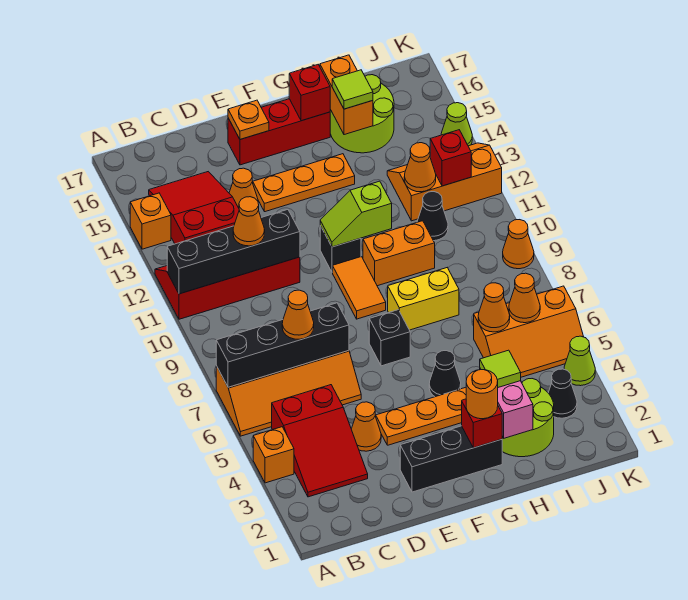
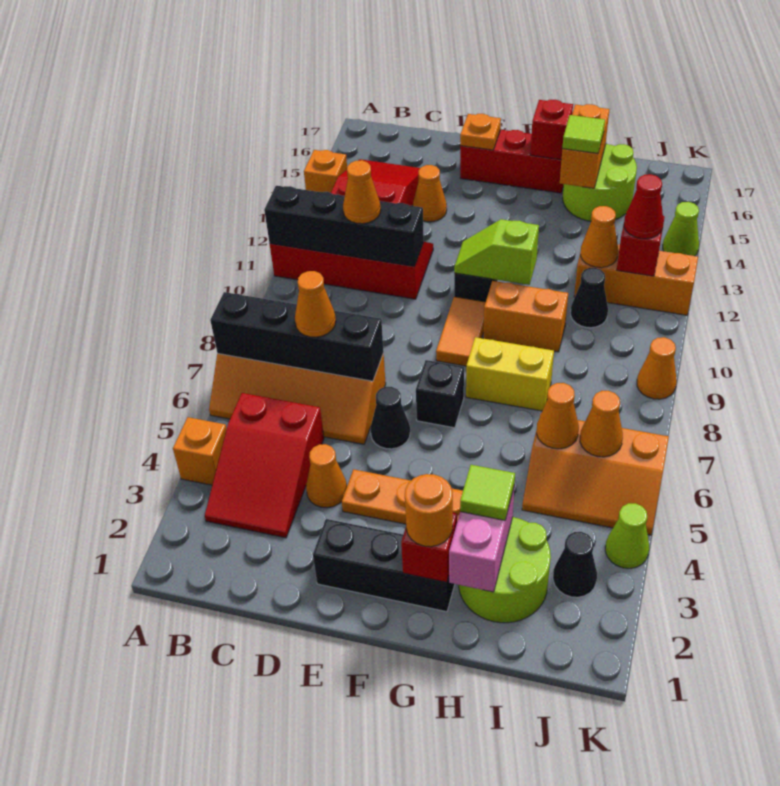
orange 1x3 plate [253,154,355,212] -> none
black 1x1 cone [429,351,461,397] -> black 1x1 cone moved to [371,387,410,449]
none -> red 1x1 cone [624,174,663,239]

